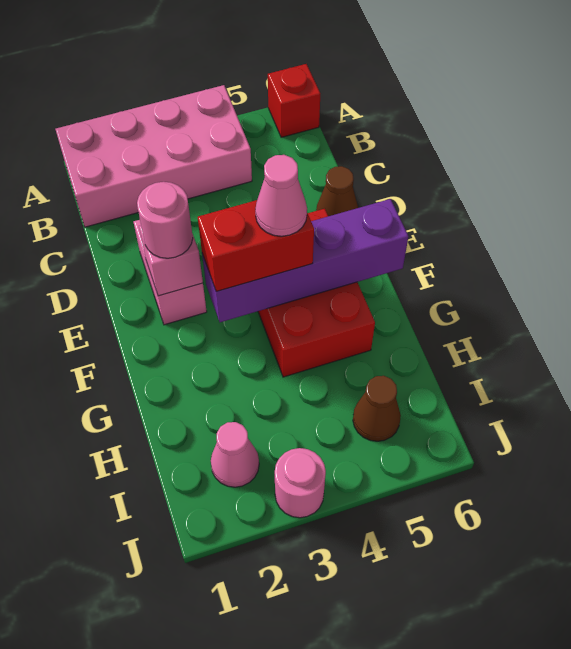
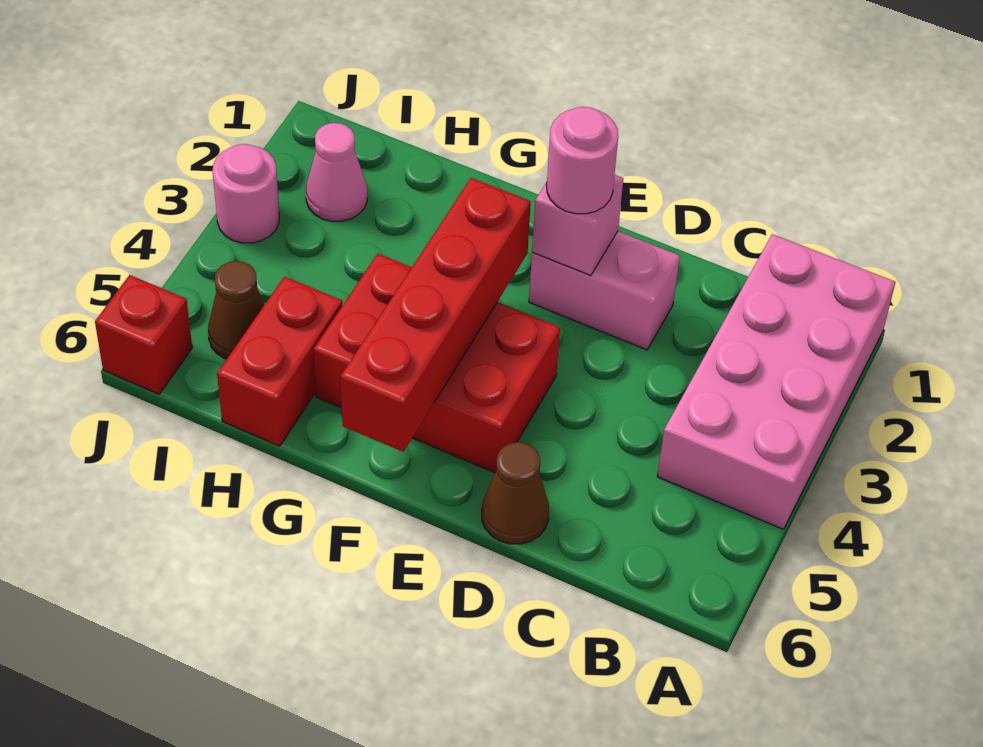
red 1x1 brick [268,64,320,137] -> red 1x1 brick moved to [95,275,192,394]
purple 1x4 brick [202,199,409,322] -> red 1x4 brick [341,178,531,452]
red 1x2 brick [198,200,314,291] -> red 1x2 brick moved to [217,277,342,446]
pink 1x1 cone [255,155,307,236] -> none

